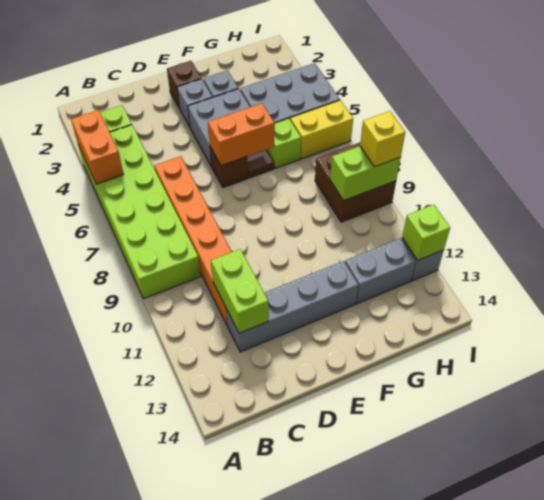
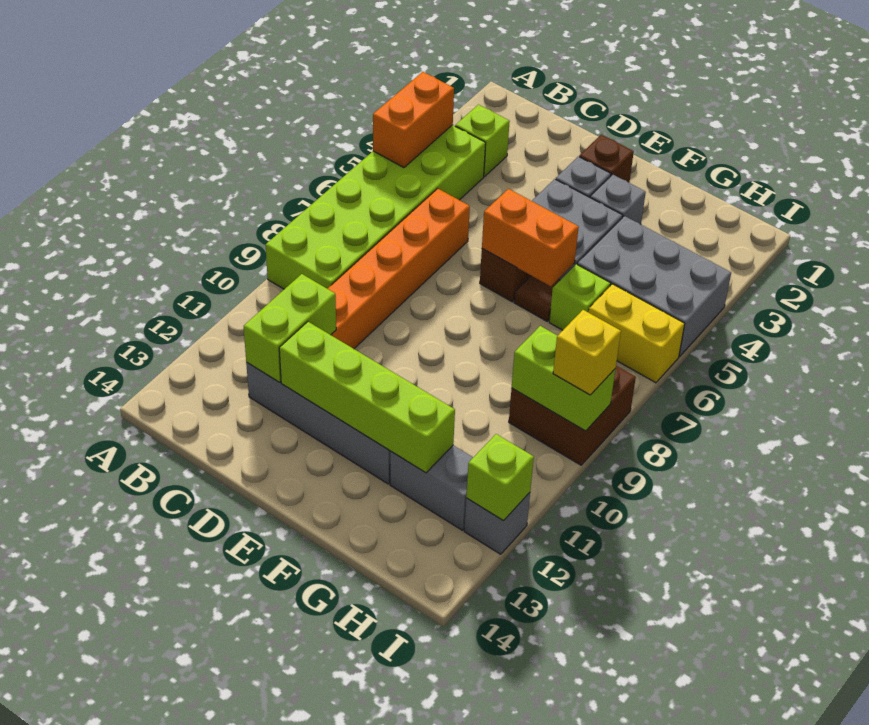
none -> lime 1x4 brick [279,322,455,473]

